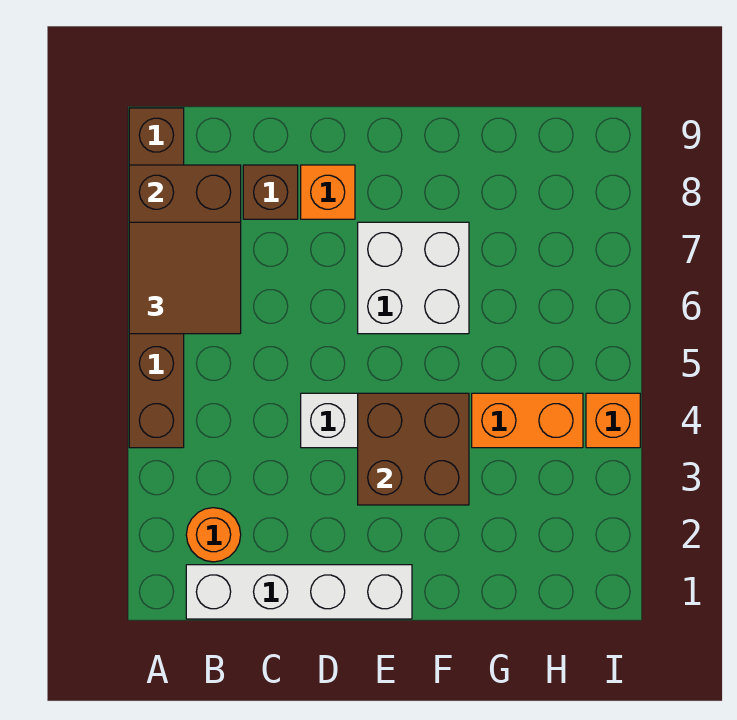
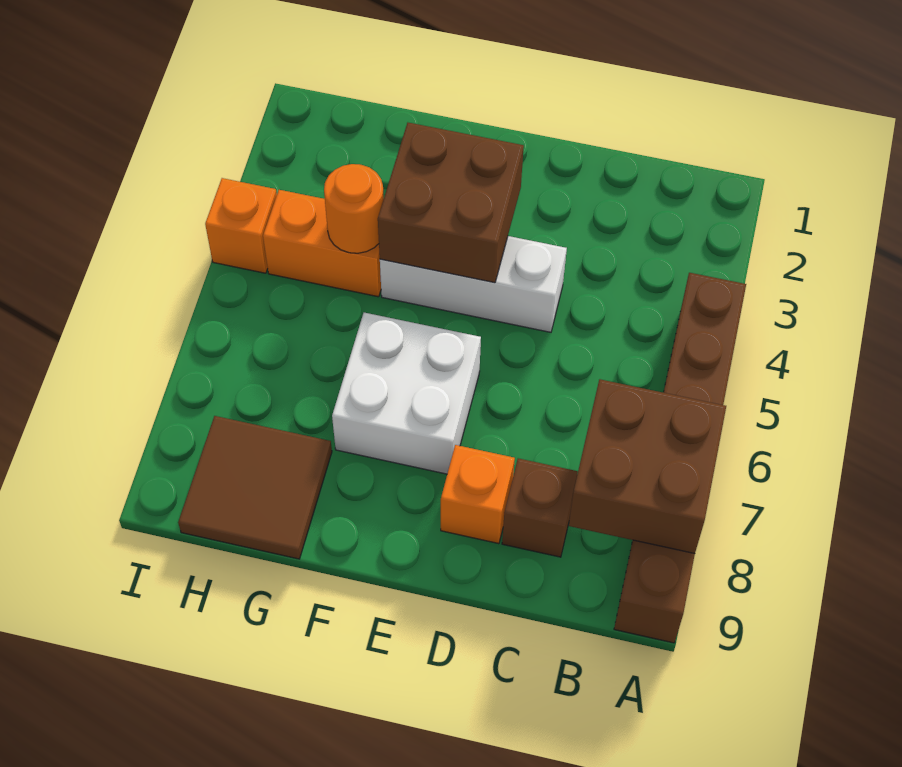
brown 2x2 tile [129,222,241,334] -> brown 2x2 tile moved to [178,416,332,559]
white 1x4 brick [186,565,412,619] -> none
orange 1x1 round brick [186,508,241,562] -> orange 1x1 round brick moved to [324,164,384,253]

